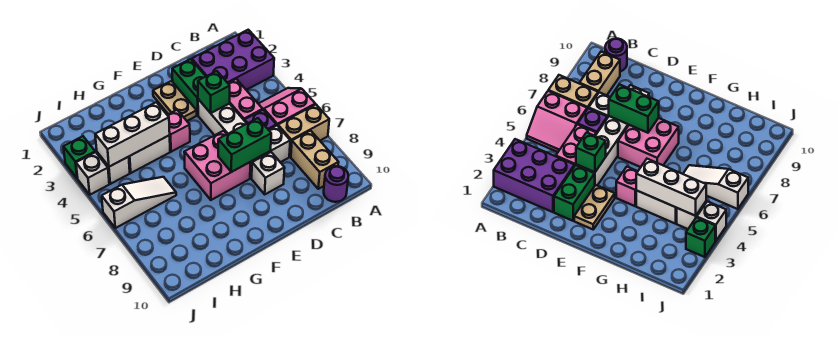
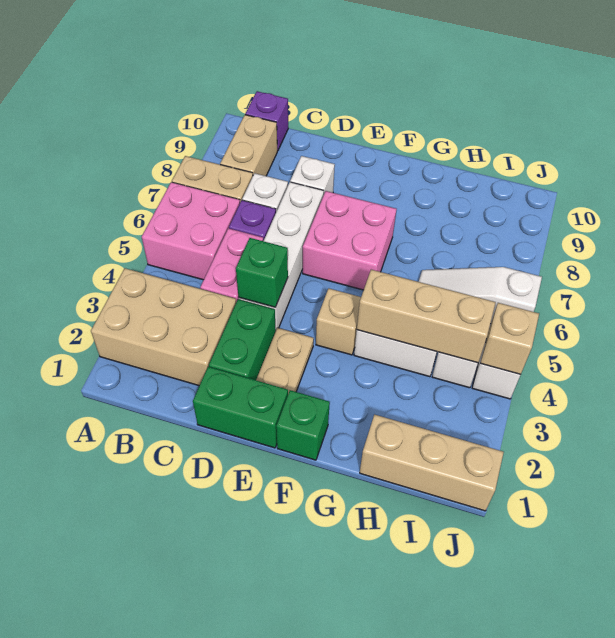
purple 2x3 brick [192,30,274,90] -> tan 2x3 brick [91,268,236,386]
pink 2x2 slope [258,88,315,126] -> pink 2x2 brick [142,182,240,280]
purple 1x1 round brick [324,166,348,202] -> purple 1x1 brick [245,91,288,151]
green 1x2 brick [218,118,271,172] -> green 1x2 brick moved to [193,367,288,448]
pink 1x1 brick [168,110,190,152] -> tan 1x1 brick [316,288,361,355]
white 1x3 brick [95,102,170,167] -> tan 1x3 brick [357,270,496,363]
none -> tan 1x3 brick [360,415,504,511]
green 1x1 brick [64,136,95,179] -> green 1x1 brick moved to [276,390,330,460]
none -> tan 1x1 brick [480,303,539,375]

